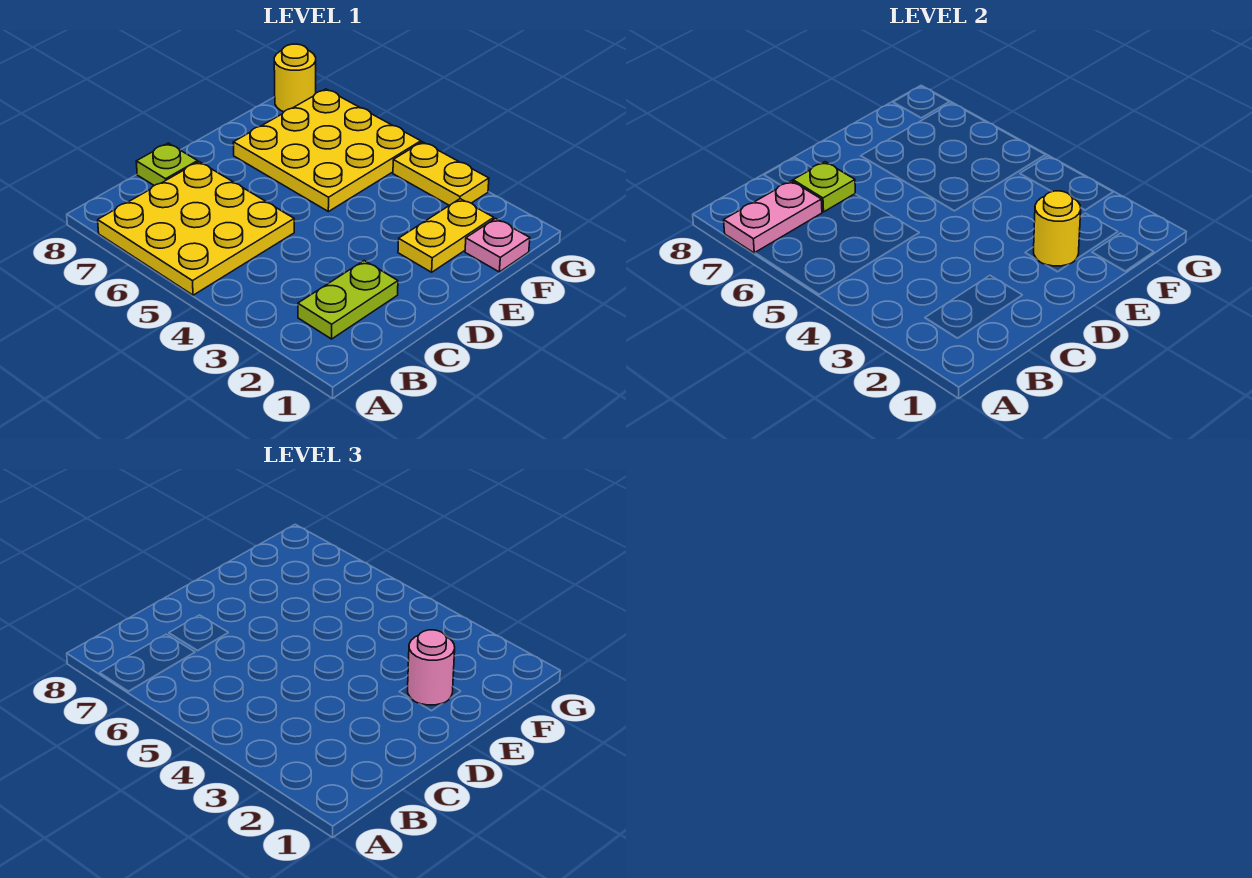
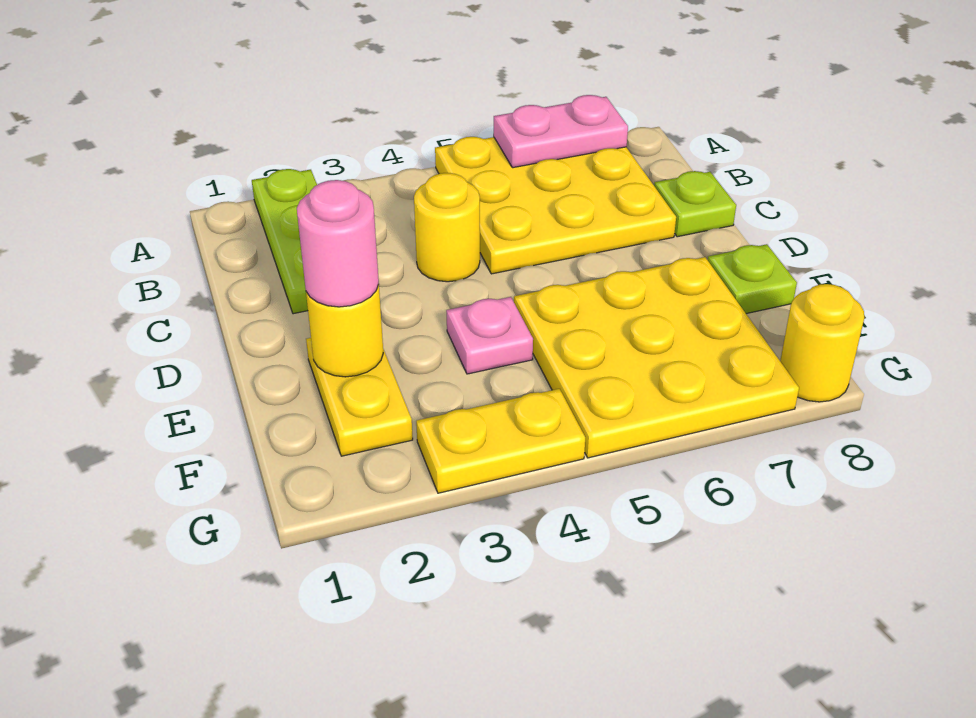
pink 1x2 plate [724,181,822,253] -> pink 1x2 plate turned to [494,95,628,168]
lime 1x2 plate [298,261,398,339] -> lime 1x3 plate [252,169,317,314]
none -> yellow 1x1 round brick [414,173,480,282]
lime 1x1 plate [793,162,855,212] -> lime 1x1 plate moved to [708,244,797,314]
pink 1x1 plate [465,218,530,272] -> pink 1x1 plate moved to [446,297,533,374]

